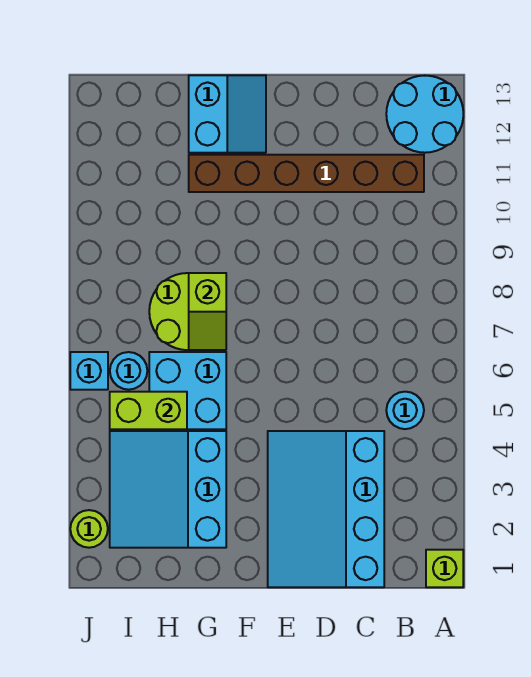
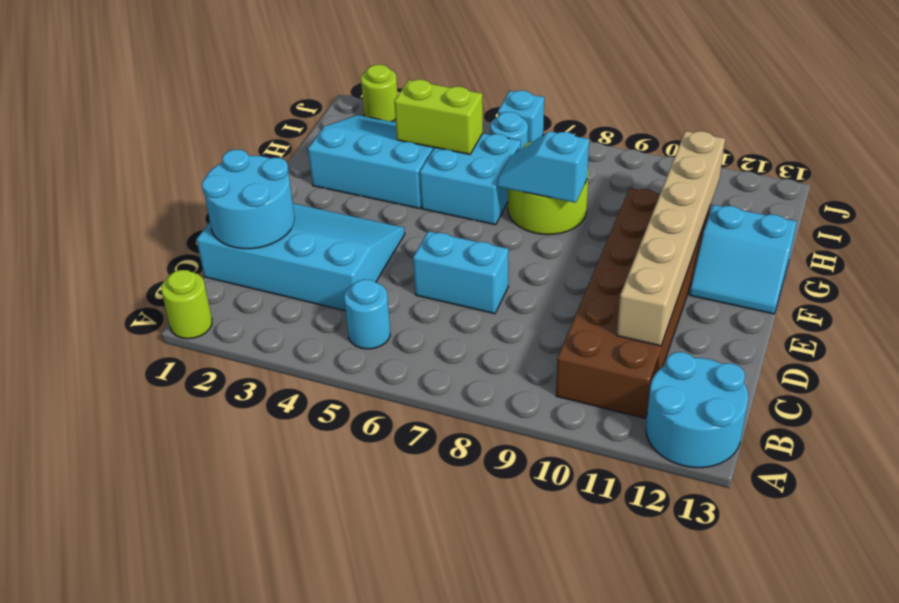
lime 1x1 brick [426,550,463,587] -> lime 1x1 round brick [161,270,212,339]
brown 1x6 brick [189,155,424,192] -> brown 2x6 brick [556,188,710,418]
none -> cyan 2x2 round brick [202,150,295,249]
none -> tan 1x6 brick [617,131,725,346]
none -> cyan 1x2 brick [413,231,508,314]
lime 1x2 slope [189,273,226,350] -> cyan 1x2 slope [497,131,589,203]
lime 1x2 brick [110,392,187,429] -> lime 1x2 brick turned to [394,80,483,154]

